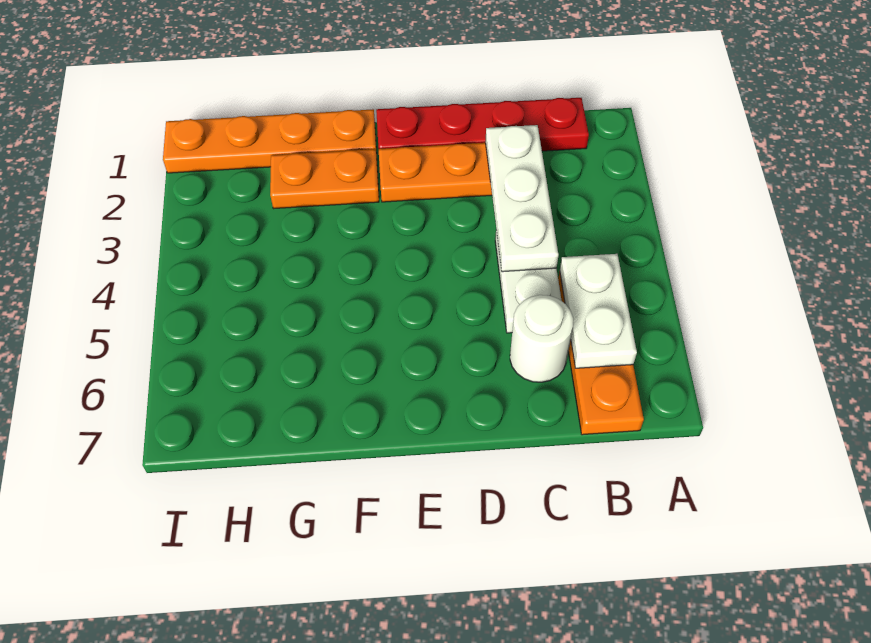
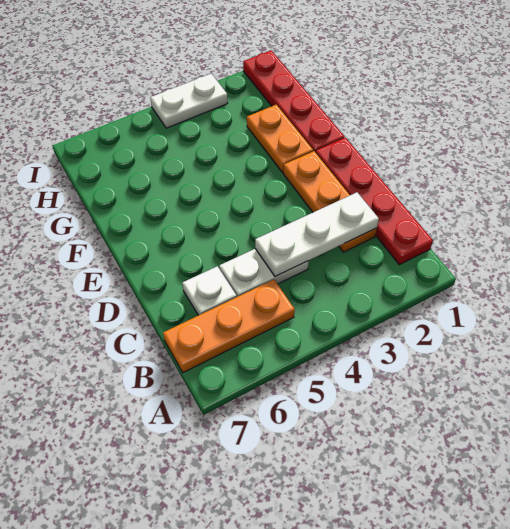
white 1x2 plate [560,254,637,368] -> white 1x2 plate moved to [150,74,228,128]
white 1x1 round brick [510,295,573,382] -> white 1x1 plate [182,266,237,315]
orange 1x4 plate [163,109,377,173] -> red 1x4 plate [243,50,345,152]

